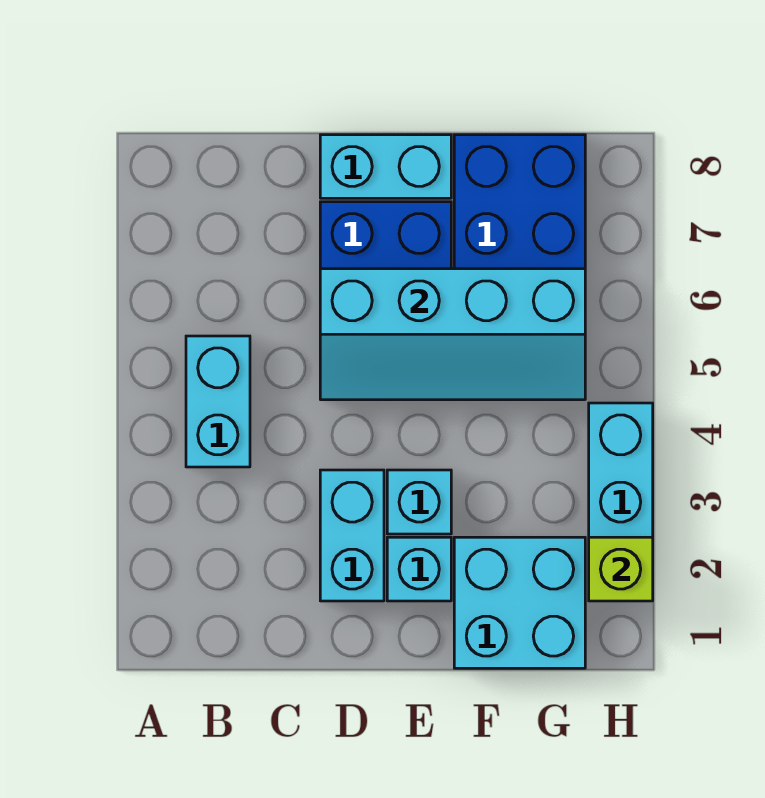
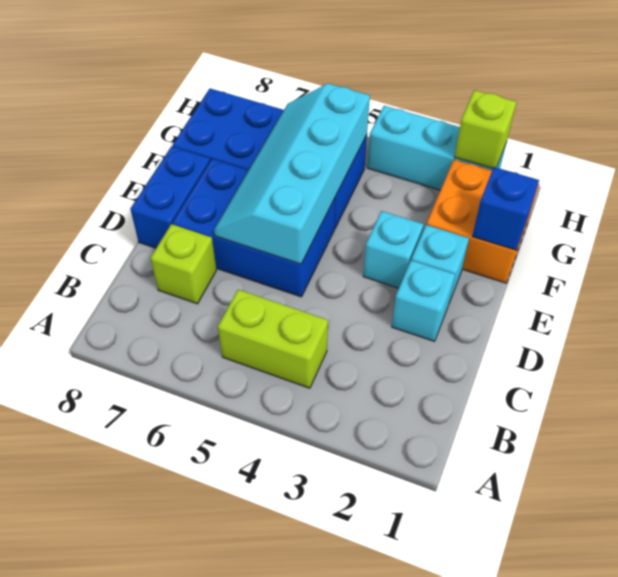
cyan 1x2 brick [186,336,250,467] -> lime 1x2 brick [218,290,328,388]
none -> lime 1x1 brick [150,224,216,304]
cyan 1x2 brick [320,470,384,601] -> cyan 1x1 brick [392,260,455,341]
cyan 2x4 slope [320,269,585,400] -> cyan 2x4 slope turned to [214,84,370,264]
cyan 1x2 brick [320,135,451,198] -> blue 1x2 brick [130,146,210,248]
cyan 2x2 brick [454,537,585,668] -> orange 2x2 brick [426,159,539,283]
none -> blue 1x1 brick [472,167,539,250]

